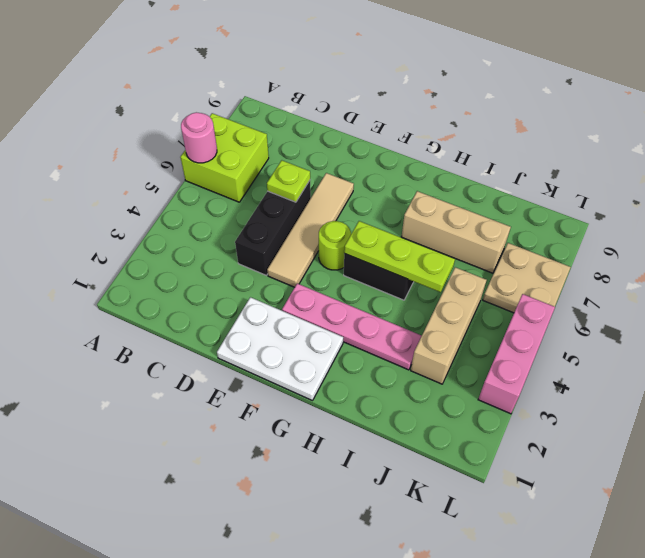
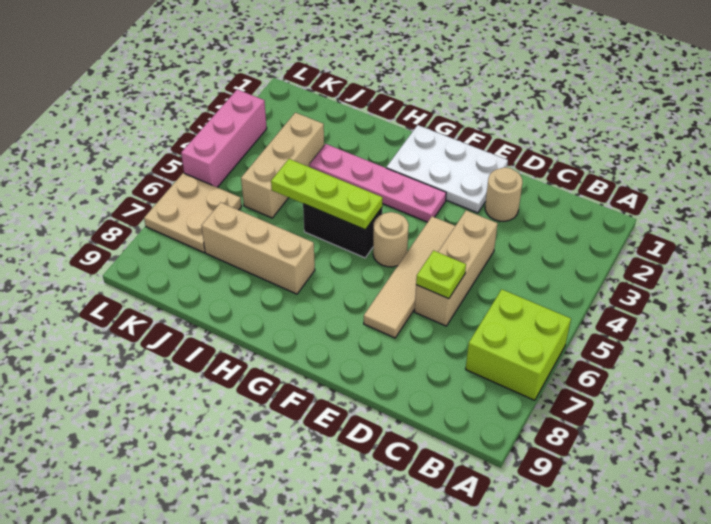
pink 1x1 round brick [181,112,217,163] -> none
none -> tan 1x1 round brick [485,167,523,221]
black 1x3 brick [235,181,311,275] -> tan 1x3 brick [415,210,498,326]
lime 1x1 round brick [319,221,351,270] -> tan 1x1 round brick [373,212,409,267]

